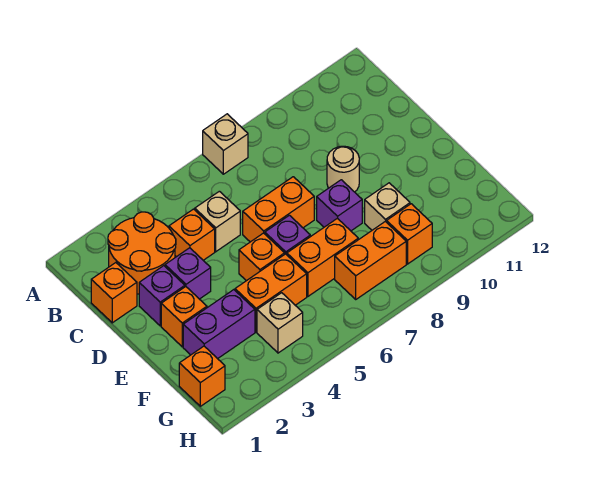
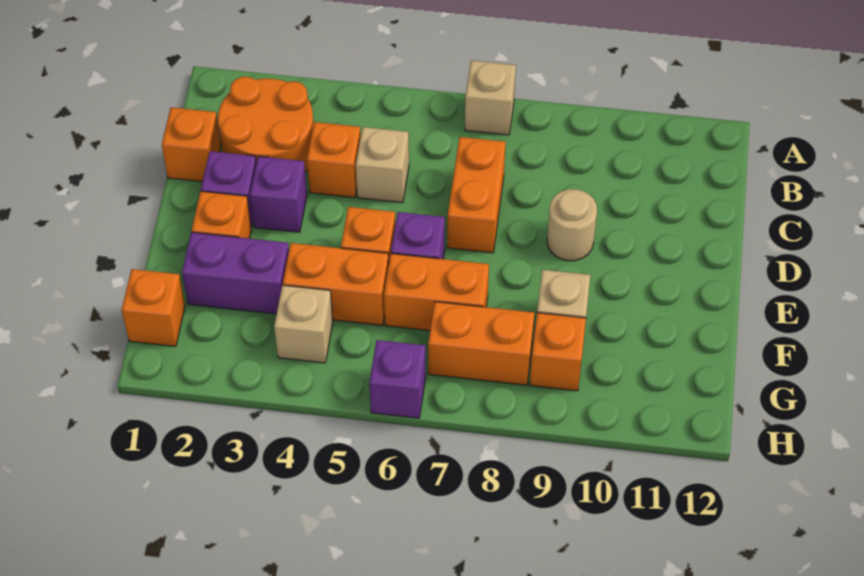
orange 1x2 brick [243,177,314,242] -> orange 1x2 brick turned to [447,137,506,253]
purple 1x1 brick [317,180,362,231] -> purple 1x1 brick moved to [369,340,426,418]

